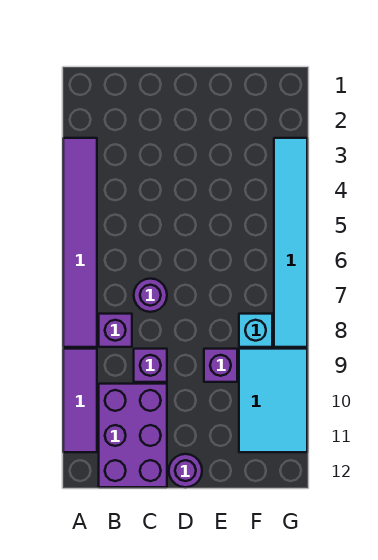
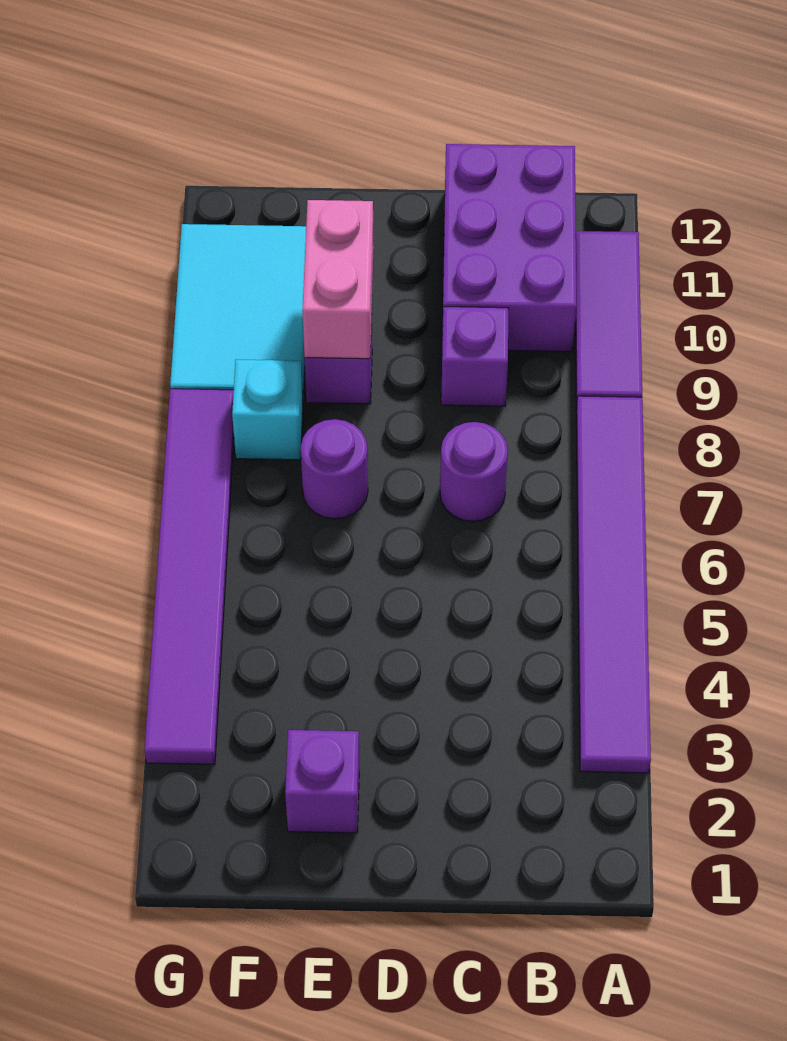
purple 1x1 brick [99,314,132,347] -> purple 1x1 brick moved to [285,730,359,833]
purple 1x1 round brick [169,454,202,487] -> purple 1x1 round brick moved to [301,419,368,519]
none -> pink 1x2 brick [302,200,374,359]
cyan 1x6 tile [274,138,307,347] -> purple 1x6 tile [144,389,234,764]

